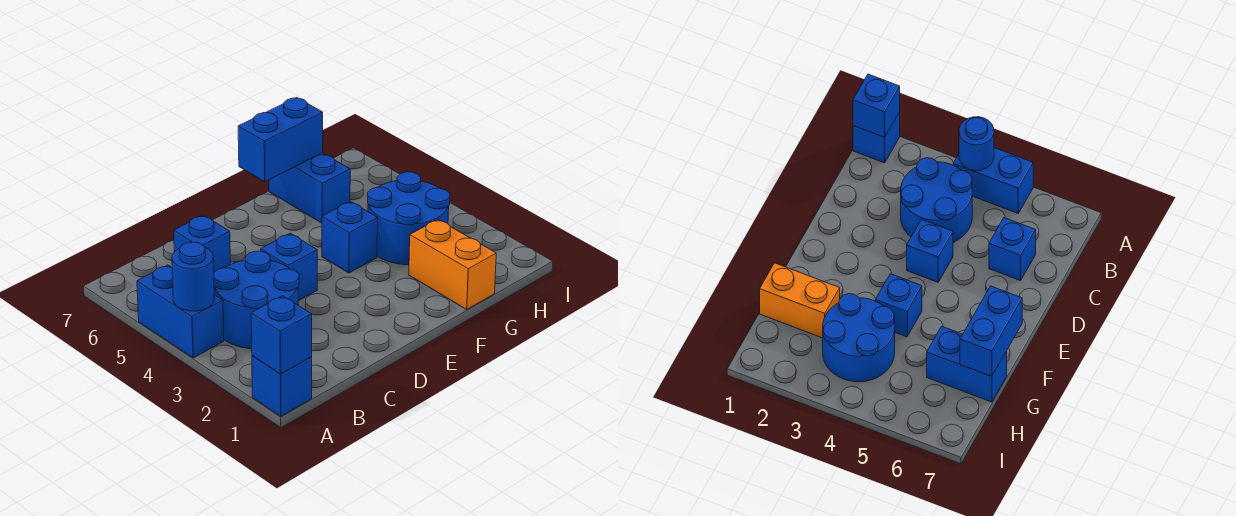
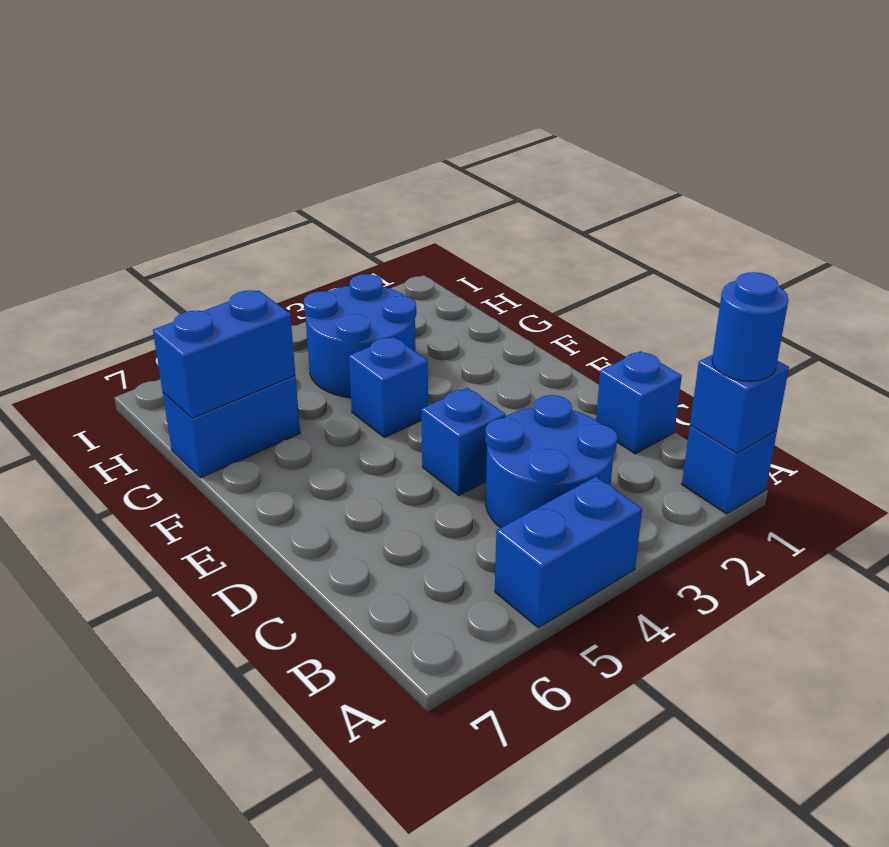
blue 1x1 round brick [172,242,214,311] -> blue 1x1 round brick moved to [712,272,789,381]
blue 1x1 brick [174,215,230,272] -> blue 1x1 brick moved to [596,351,682,454]
blue 1x2 brick [238,98,323,182] -> blue 1x2 brick turned to [153,290,295,418]
orange 1x2 brick [409,220,496,309] -> none

